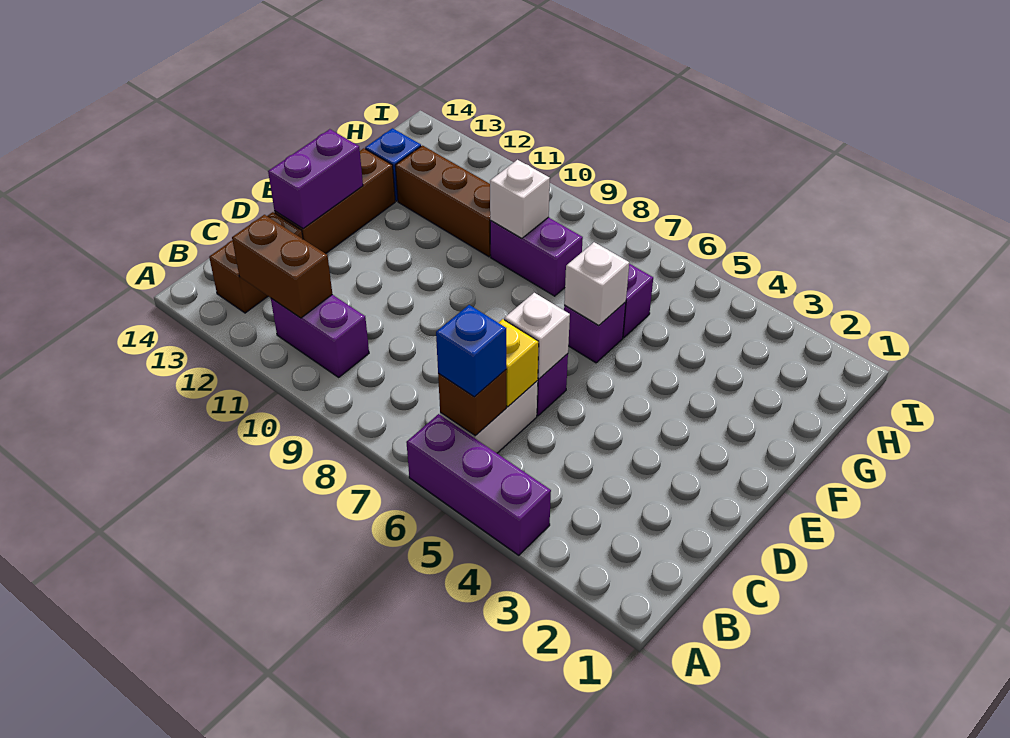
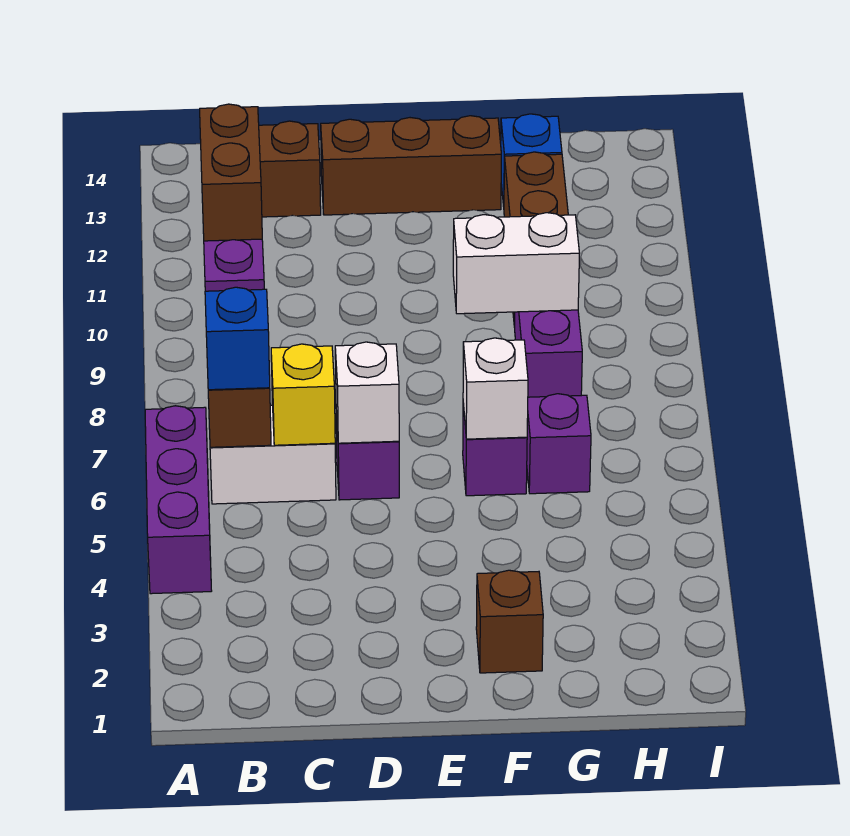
purple 1x2 brick [268,129,363,229] -> none
none -> brown 1x1 brick [476,570,543,673]
white 1x1 brick [490,160,550,239] -> white 1x2 brick [453,213,580,314]

